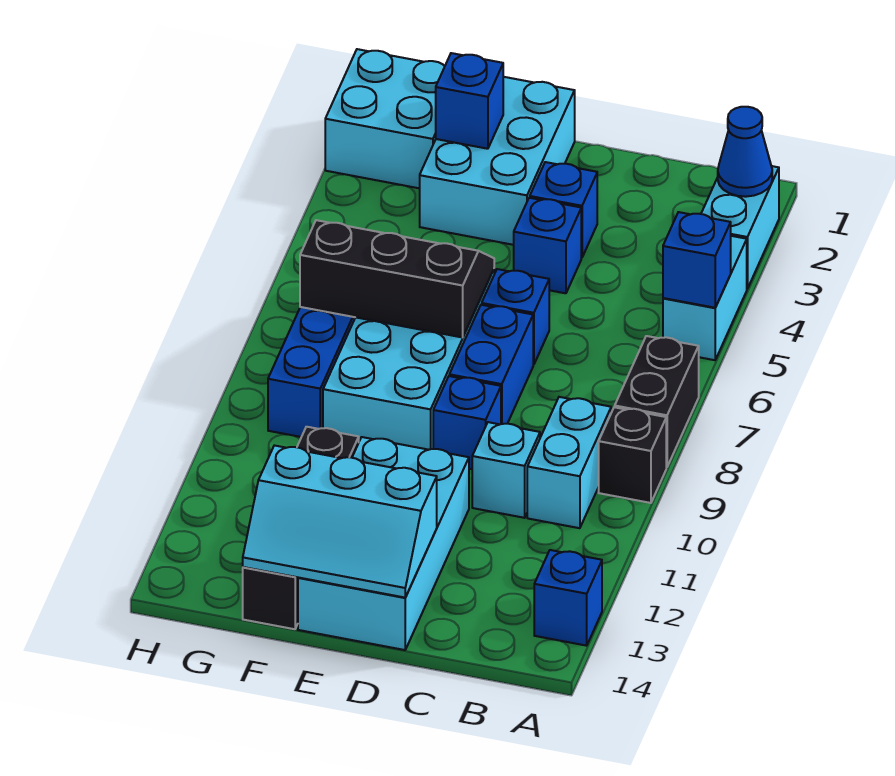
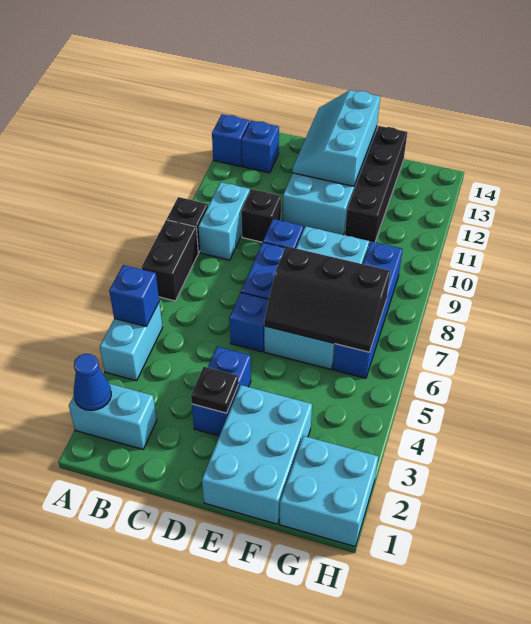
cyan 1x2 brick [701,166,779,289] -> cyan 1x2 brick turned to [69,384,157,449]
cyan 1x1 brick [472,422,540,518] -> black 1x1 brick [241,189,281,242]
none -> black 1x1 plate [191,367,239,413]
cyan 2x3 slope [243,445,437,598] -> cyan 2x3 slope turned to [293,90,380,186]
blue 1x1 brick [436,53,503,149] -> blue 1x1 brick moved to [242,121,279,173]

